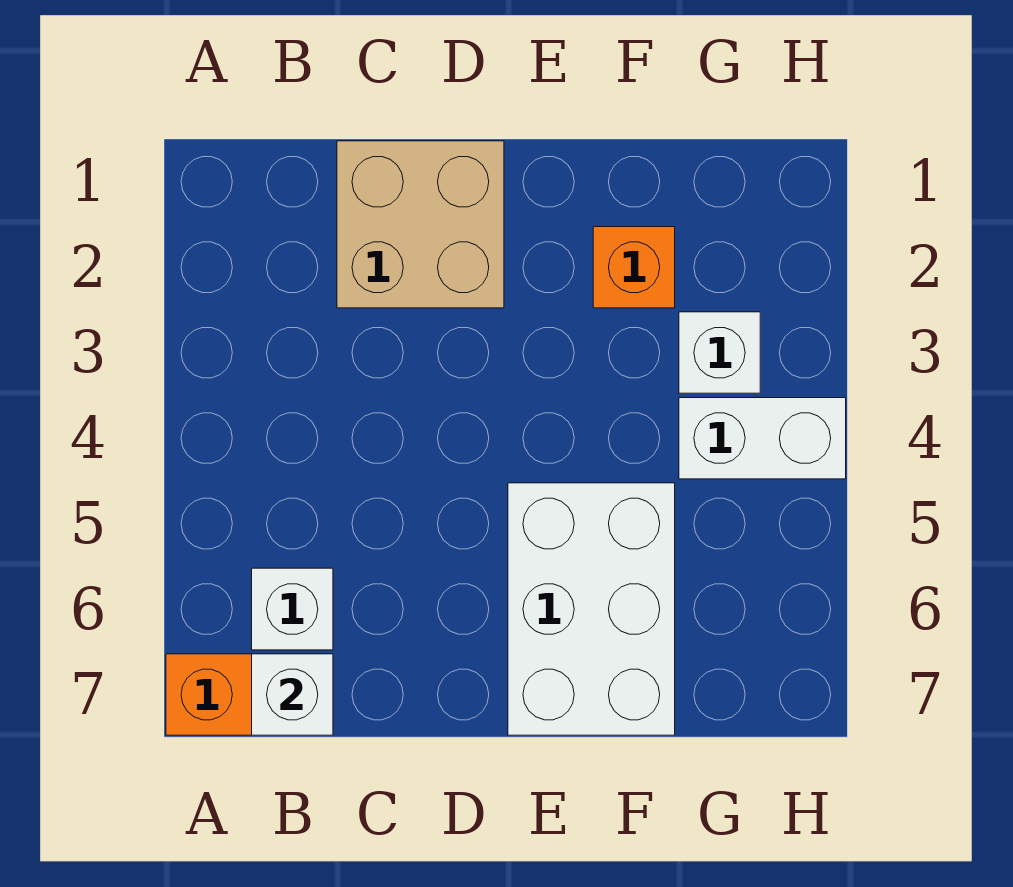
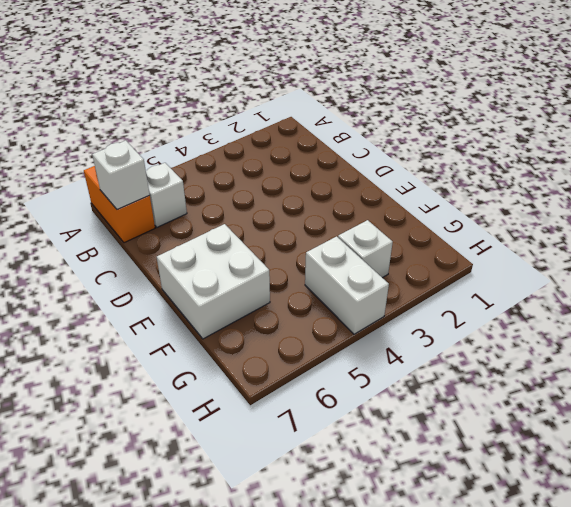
tan 2x2 brick [337,141,504,308] -> none
white 2x3 brick [508,483,675,735] -> white 2x2 brick [157,224,270,339]
orange 1x1 brick [593,227,675,308] -> none

